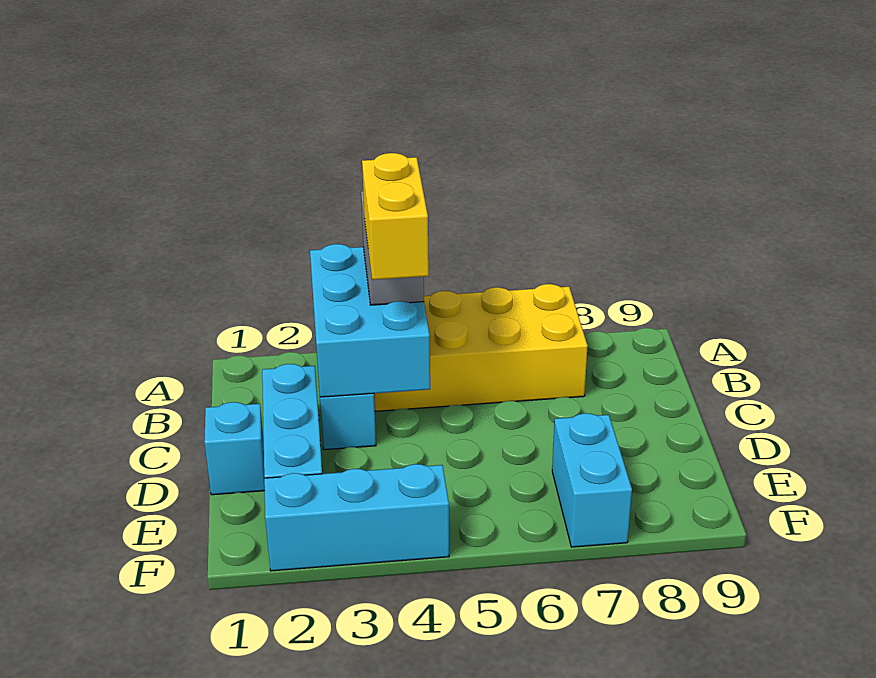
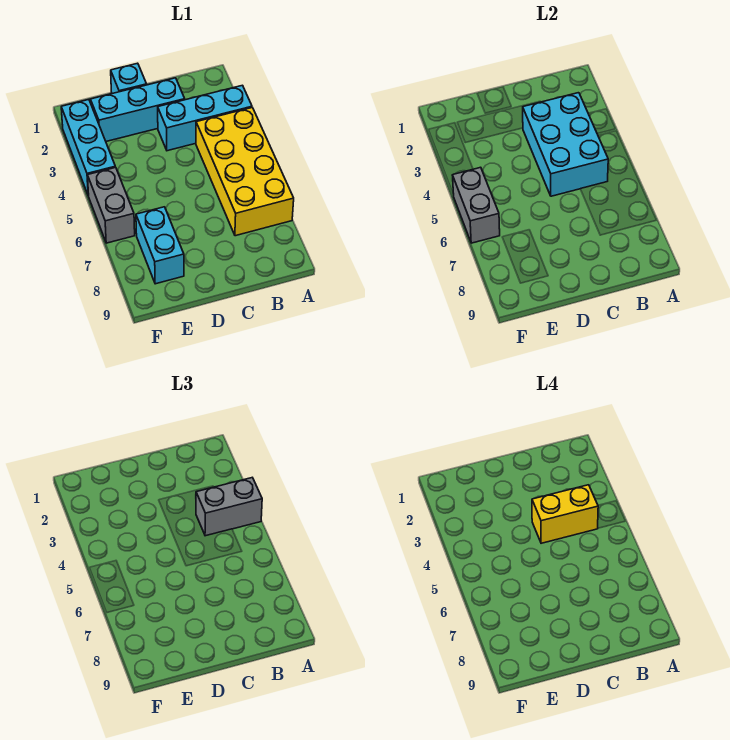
cyan 2x3 brick [310,244,430,397] -> cyan 2x3 brick turned to [523,93,608,196]
cyan 1x2 brick [552,413,632,547] -> cyan 1x2 brick turned to [136,207,184,284]
none -> grey 1x2 brick [88,167,135,243]
none -> grey 1x2 brick [453,167,500,243]

